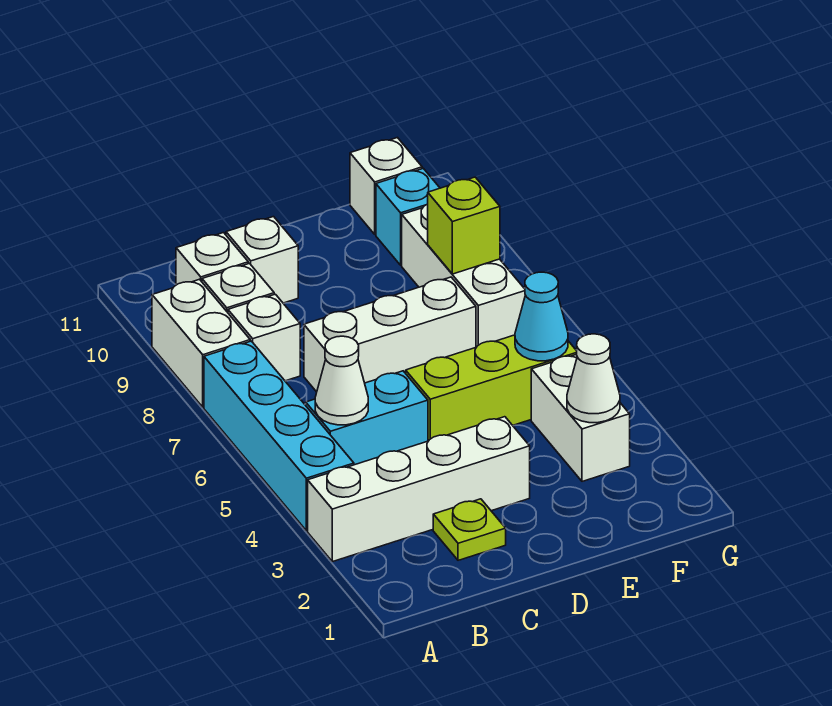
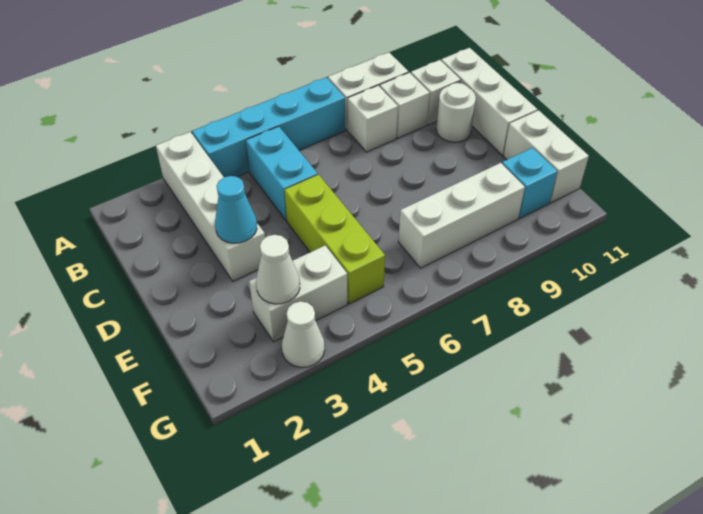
white 1x1 cone [315,336,368,425] -> white 1x1 cone moved to [282,301,325,367]
lime 1x1 plate [433,499,506,560] -> none
white 1x3 brick [304,277,476,392] -> white 1x3 brick moved to [441,48,537,155]
white 1x1 brick [226,217,298,303] -> white 1x1 round brick [436,83,476,142]
cyan 1x1 cone [515,272,568,361] -> cyan 1x1 cone moved to [215,176,257,243]
lime 1x1 brick [428,177,500,274] -> none
white 1x1 brick [350,138,422,234] -> white 1x2 brick [504,110,589,203]

